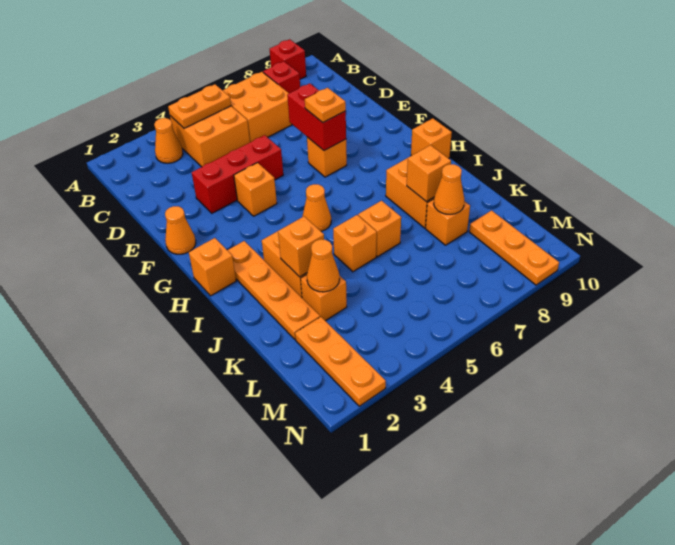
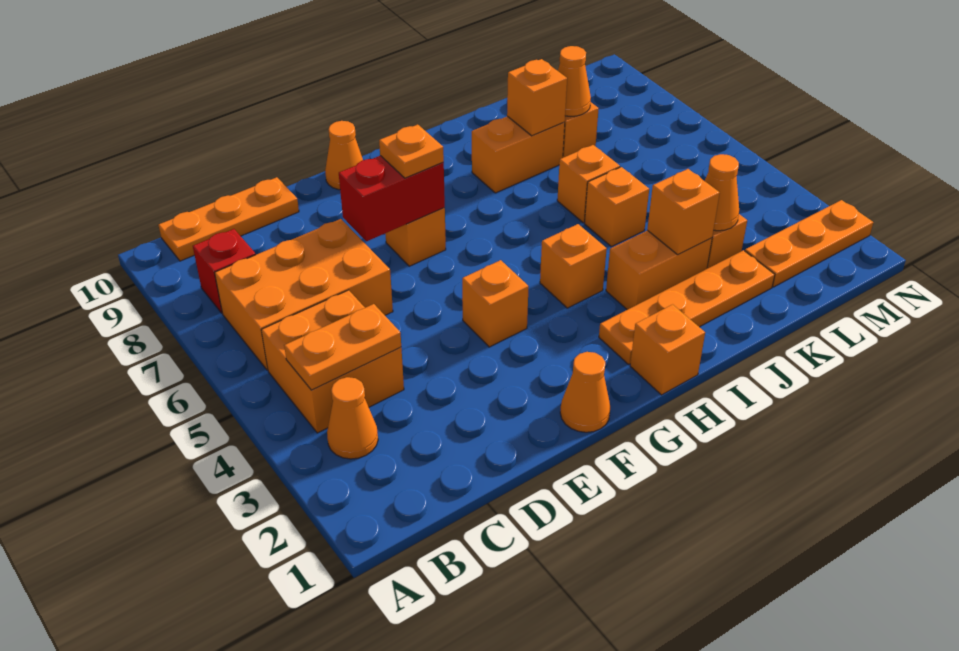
red 1x1 brick [270,39,306,79] -> none
orange 1x2 plate [168,84,231,128] -> orange 1x2 plate turned to [284,304,401,390]
orange 2x2 brick [223,72,292,142] -> orange 2x3 brick [215,219,393,370]
red 1x3 brick [192,135,283,213] -> none
orange 1x1 cone [302,184,331,231] -> orange 1x1 cone moved to [325,121,363,190]
orange 1x1 brick [411,118,452,158] -> orange 1x1 brick moved to [540,224,607,308]
orange 1x3 plate [469,211,559,285] -> orange 1x3 plate moved to [159,177,299,261]

